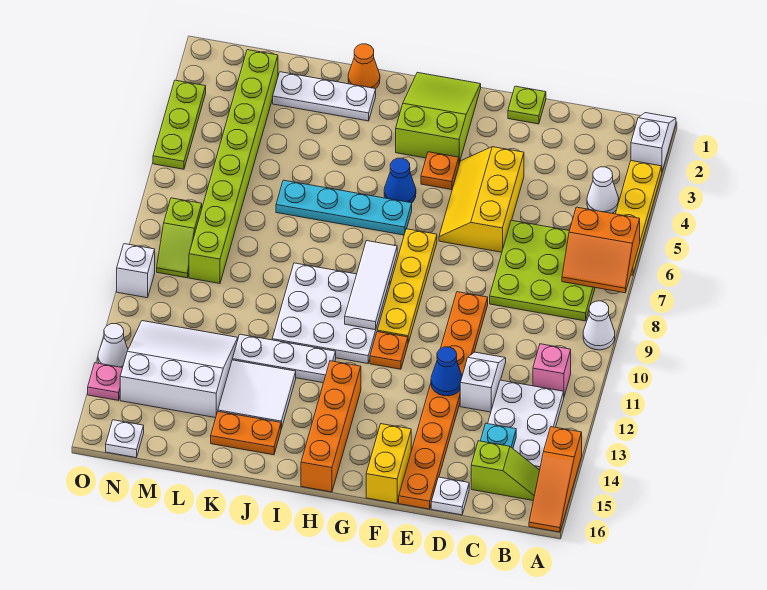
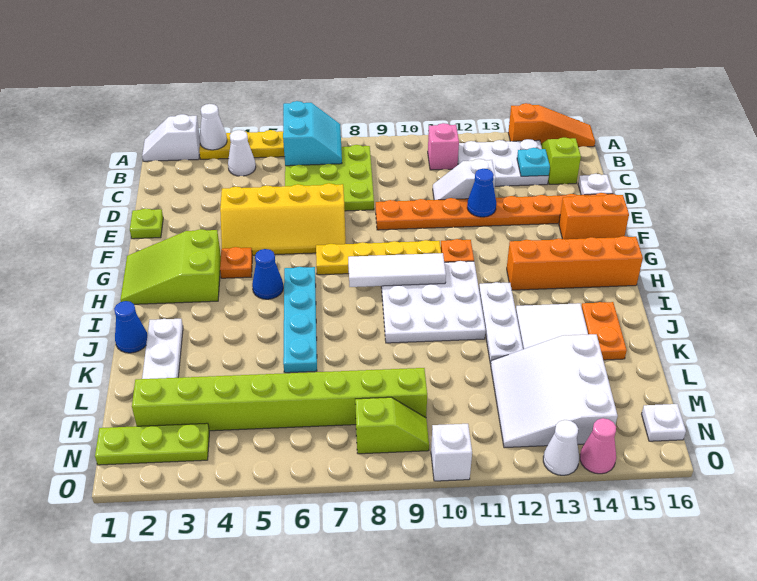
orange 2x2 slope [562,207,640,293] -> cyan 2x2 slope [283,101,342,166]
white 1x1 cone [583,301,615,350] -> white 1x1 cone moved to [199,104,227,150]
yellow 2x3 slope [439,147,524,252] -> yellow 2x4 slope [220,183,346,255]
yellow 1x2 brick [366,424,411,503] -> orange 1x2 brick [559,194,629,239]
orange 1x1 cone [348,44,380,89] -> blue 1x1 cone [114,301,147,353]
lime 1x3 plate [153,80,206,169] -> lime 1x3 plate moved to [95,423,209,465]
pink 1x1 plate [88,363,122,400] -> pink 1x1 cone [580,418,616,474]

